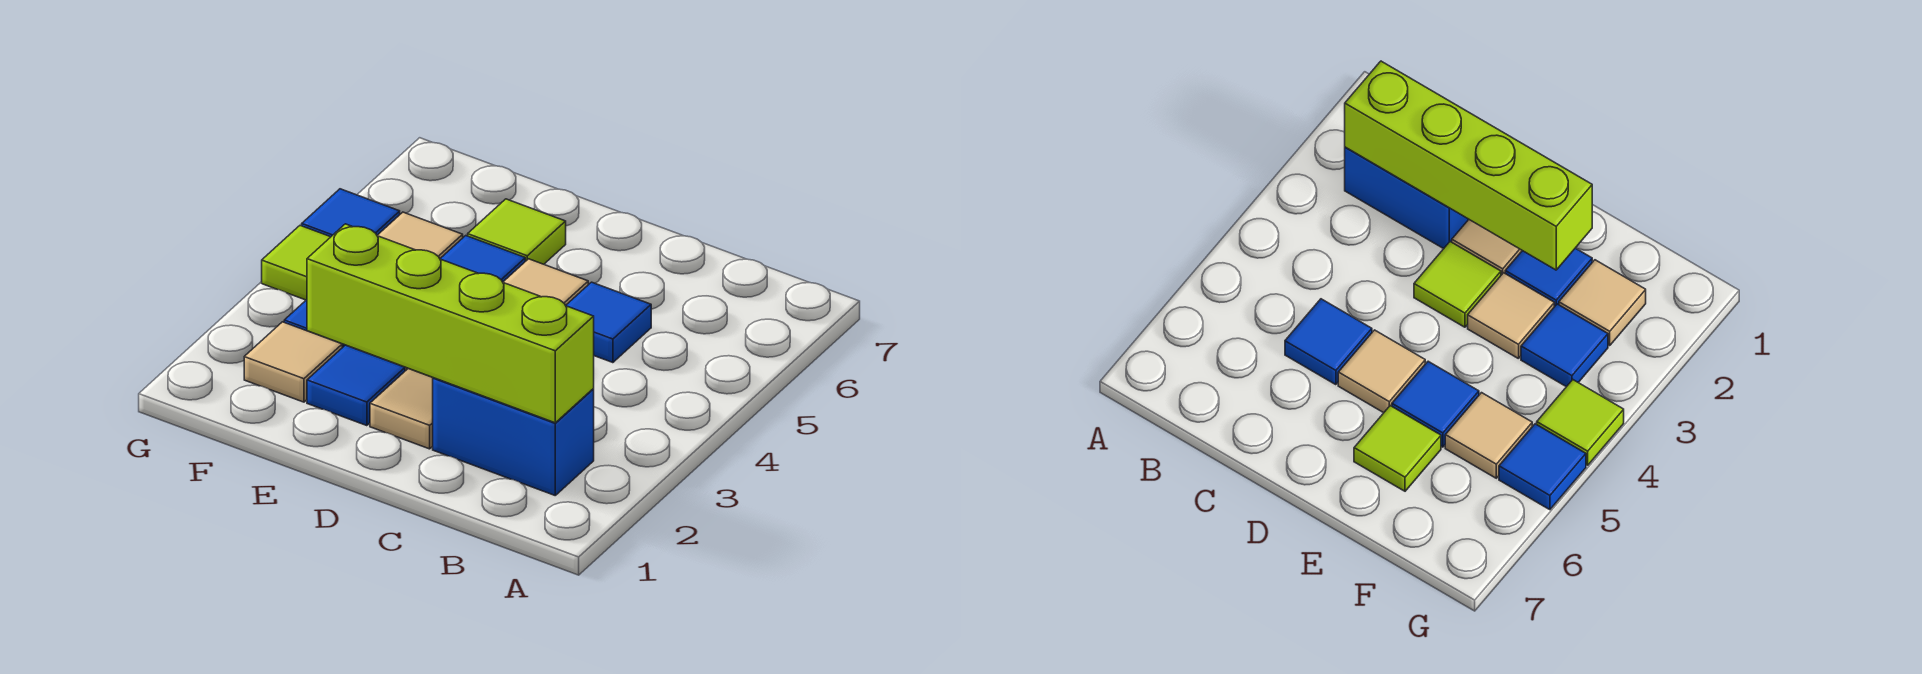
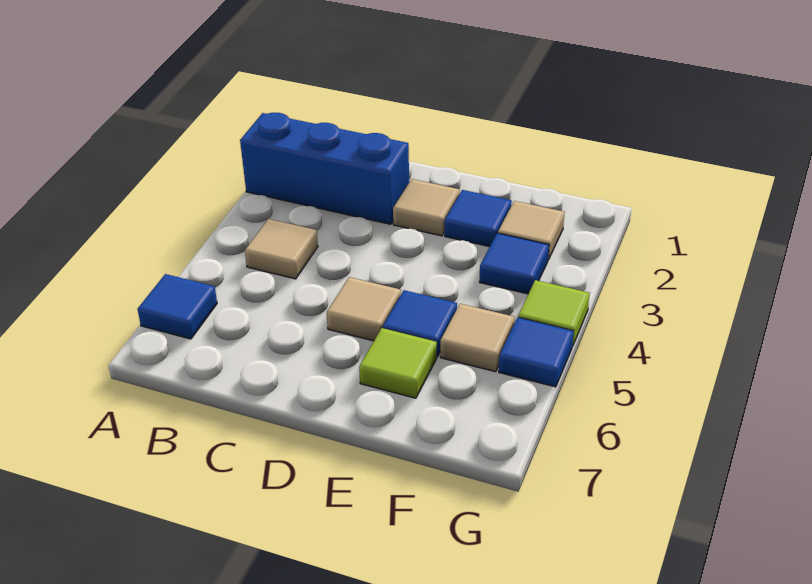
blue 1x2 brick [433,378,594,495] -> blue 1x3 brick [240,113,409,224]
lime 1x4 brick [307,224,594,423] -> none
blue 1x1 tile [566,282,651,363] -> blue 1x1 tile moved to [138,274,217,339]
lime 1x1 tile [1414,242,1501,327] -> none
tan 1x1 tile [1468,273,1554,359] -> tan 1x1 tile moved to [245,219,318,279]

